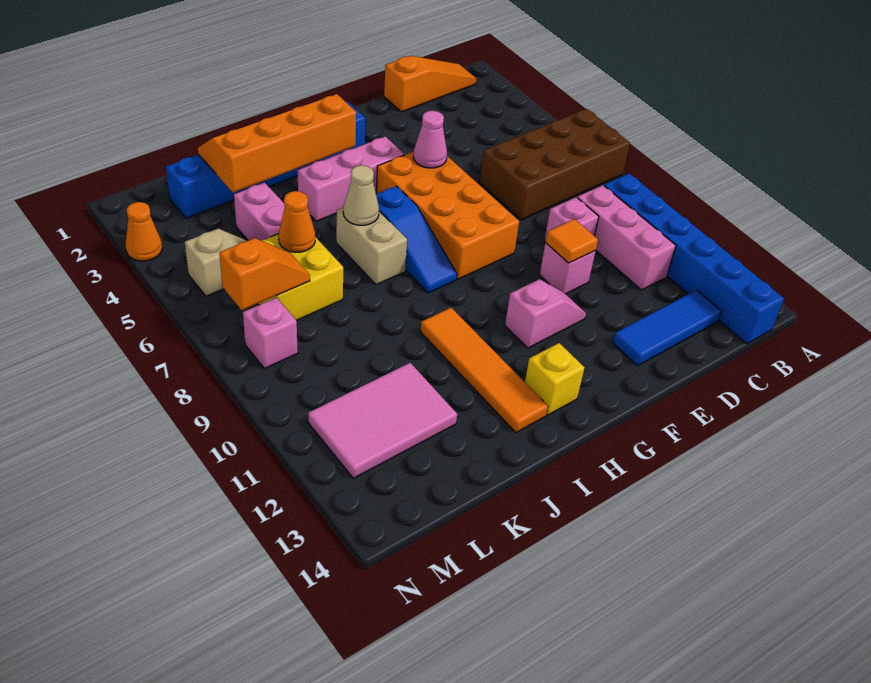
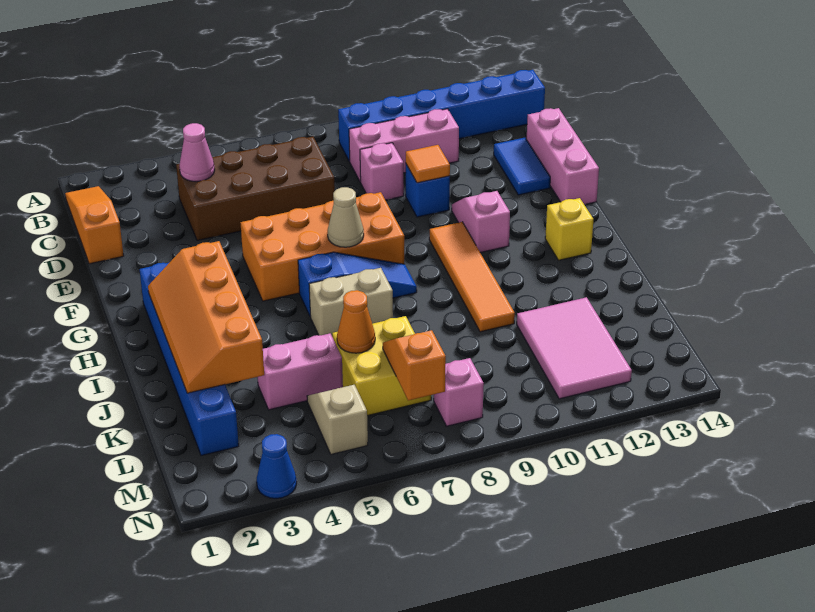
brown 2x4 brick [480,109,630,220] -> brown 2x4 brick turned to [176,137,335,240]
blue 1x3 tile [613,290,722,366] -> blue 1x2 tile [494,138,550,195]
pink 1x1 brick [540,243,596,294] -> blue 1x1 brick [406,165,450,217]
pink 1x1 cone [413,111,447,168] -> pink 1x1 cone moved to [179,123,215,182]
pink 1x3 brick [298,136,404,221] -> pink 1x3 brick moved to [527,108,599,205]
tan 1x1 cone [343,165,379,225] -> tan 1x1 cone moved to [328,187,364,247]
orange 1x4 tile [420,308,548,433] -> orange 1x4 tile turned to [429,222,515,332]
orange 1x1 cone [125,202,162,261] -> blue 1x1 cone [257,434,297,498]

